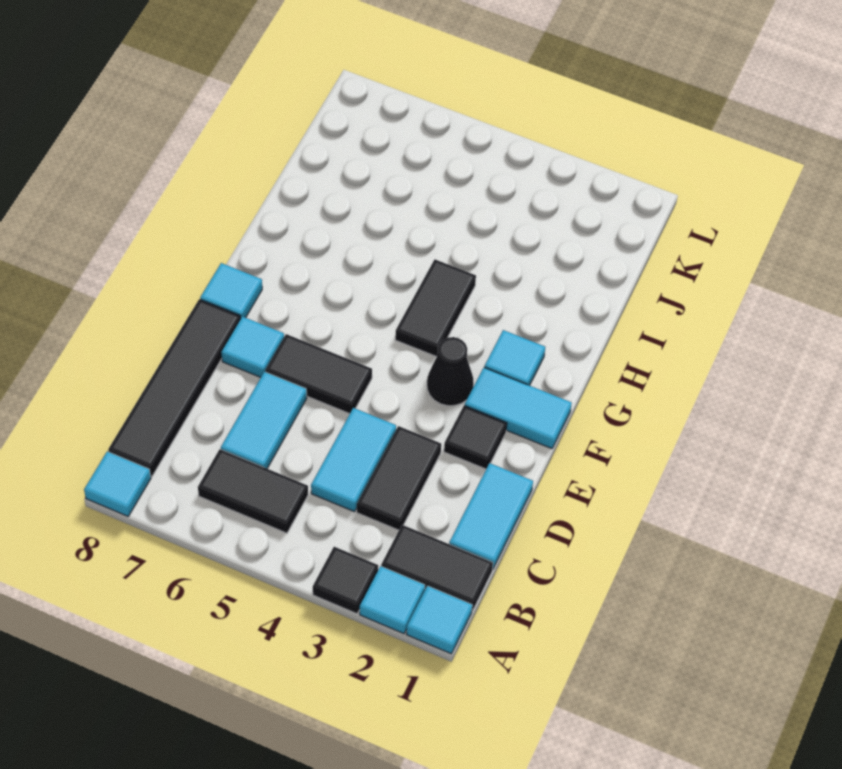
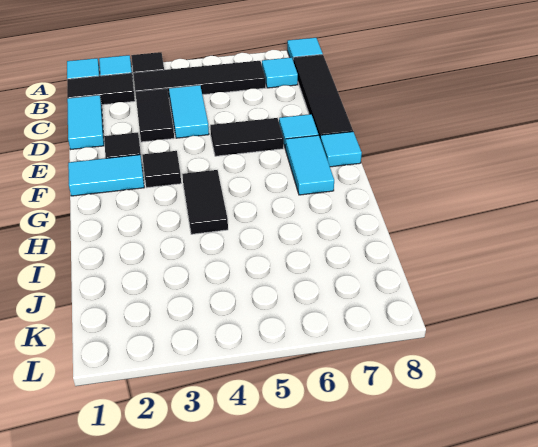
black 1x2 tile [198,449,308,533] -> black 1x4 tile [133,61,266,98]
cyan 1x2 tile [221,372,307,468] -> cyan 1x2 tile moved to [285,135,334,195]
black 1x1 cone [427,337,473,406] -> black 1x1 tile [142,151,181,188]
cyan 1x1 tile [484,330,545,385] -> cyan 1x1 tile moved to [262,57,298,88]

